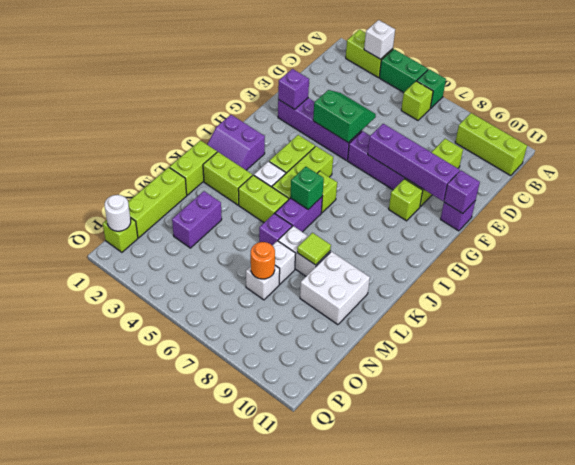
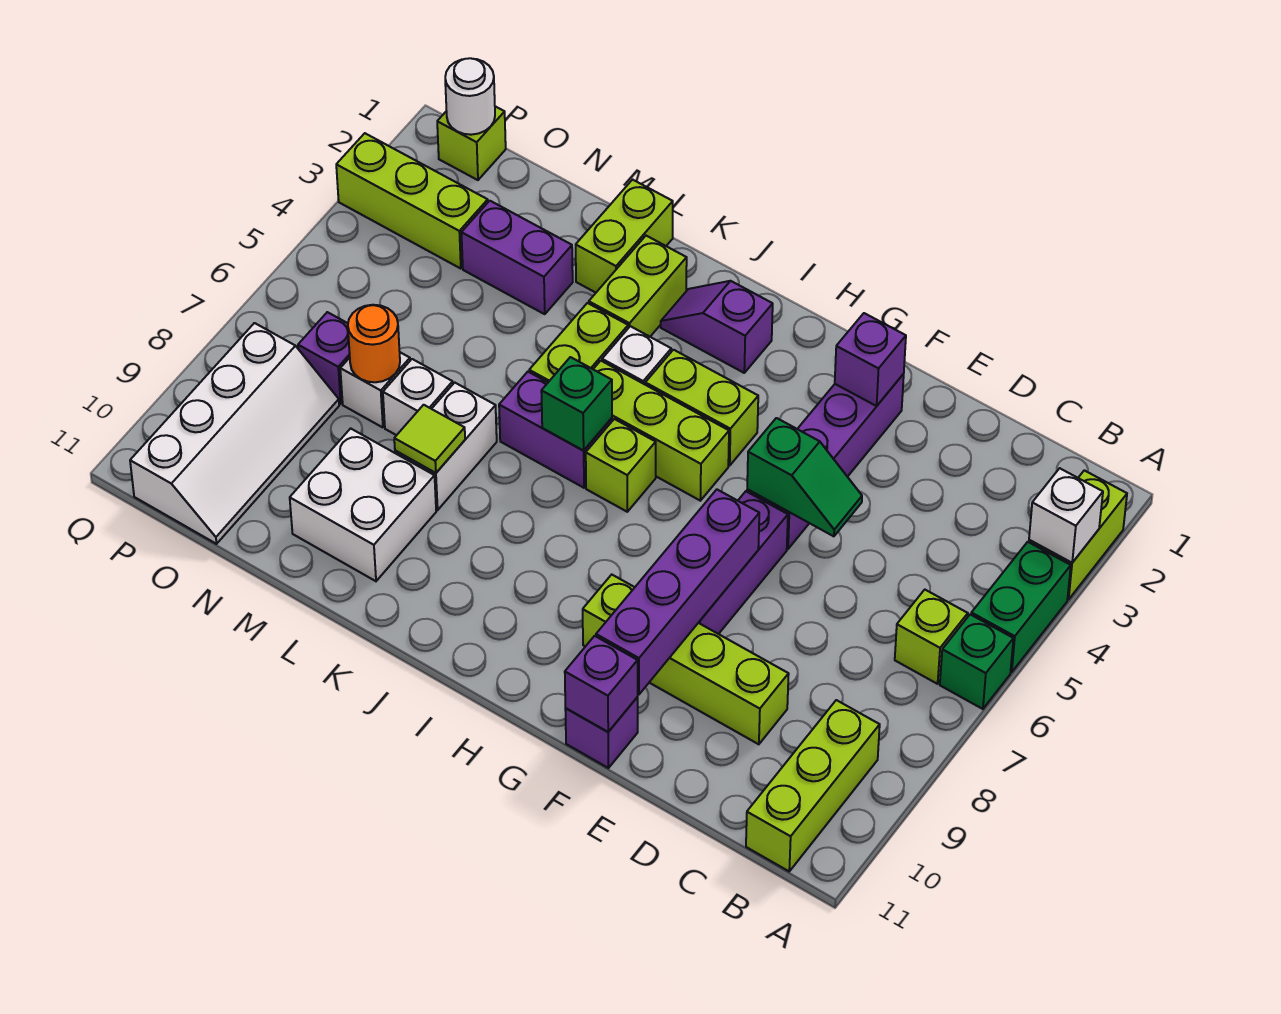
green 2x2 slope [313,90,376,143] -> green 1x2 slope [747,418,862,536]
purple 2x2 slope [207,115,265,170] -> purple 1x2 slope [661,281,773,373]
lime 1x2 brick [170,141,217,195] -> lime 1x2 brick turned to [576,180,673,293]
purple 1x1 brick [259,213,292,245] -> purple 1x1 brick moved to [298,312,350,404]
lime 1x3 brick [128,167,187,238] -> lime 1x3 brick moved to [336,133,488,269]
none -> white 2x4 slope [130,323,339,544]

